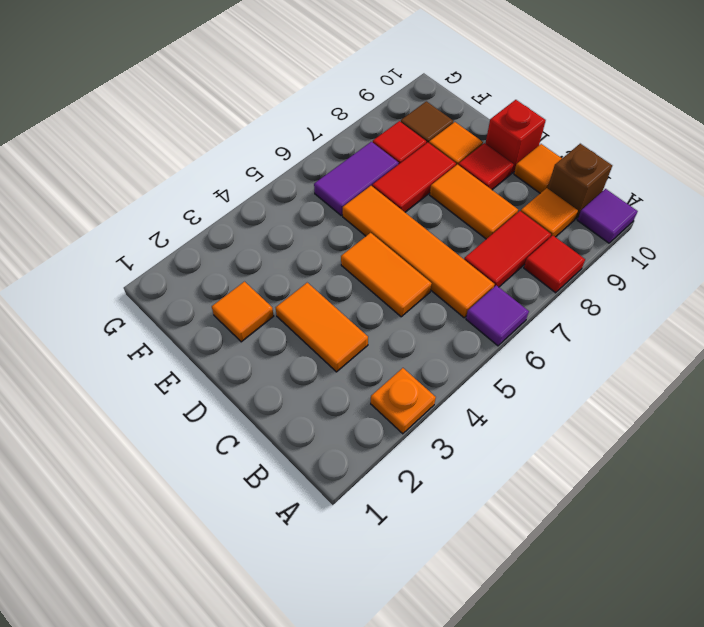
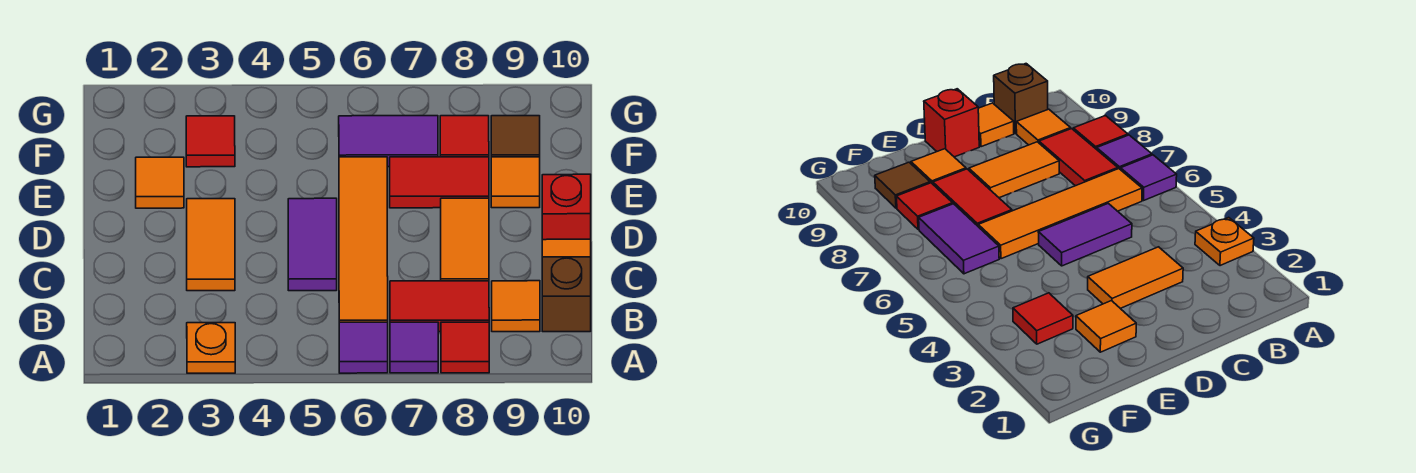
purple 1x1 tile [577,189,638,243] -> purple 1x1 tile moved to [390,322,438,373]
orange 1x2 tile [341,233,432,317] -> purple 1x2 tile [288,198,337,291]
red 1x1 tile [459,143,513,190] -> red 1x1 tile moved to [186,116,235,167]

